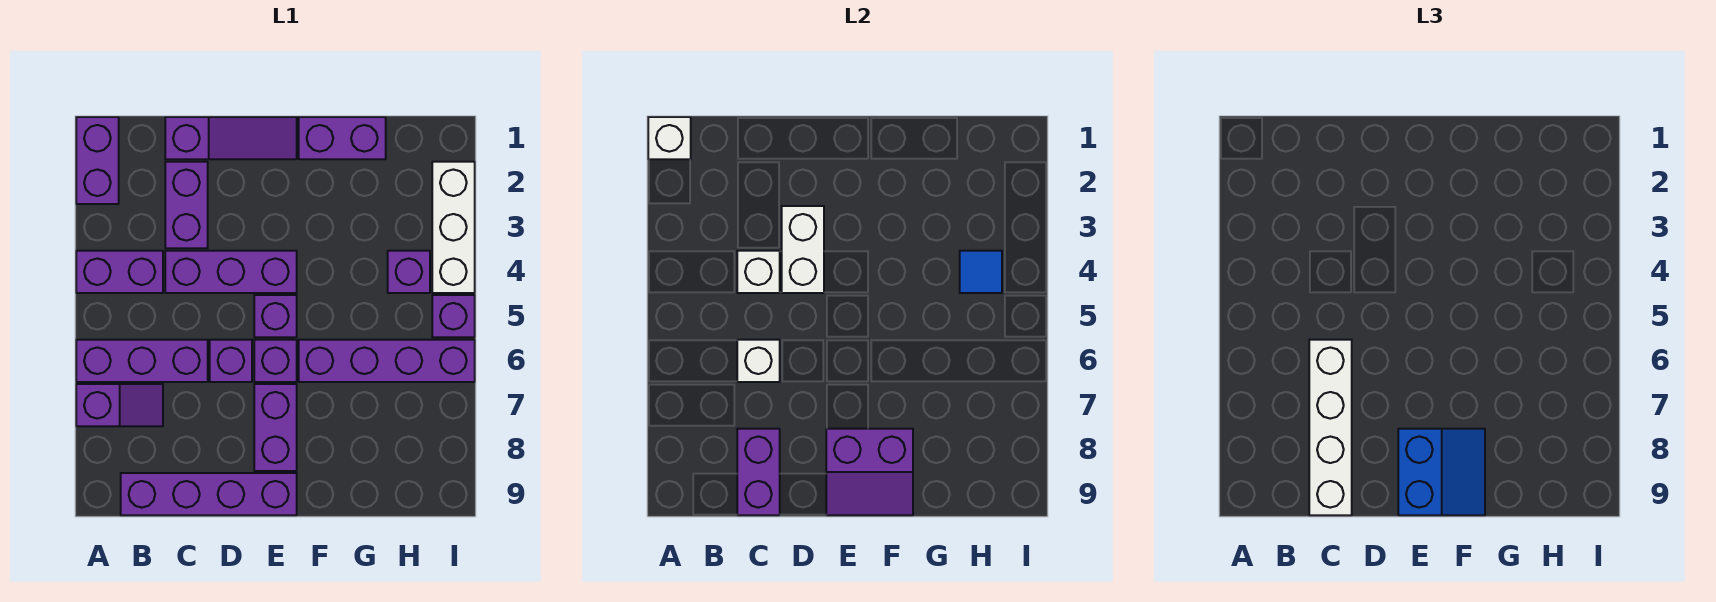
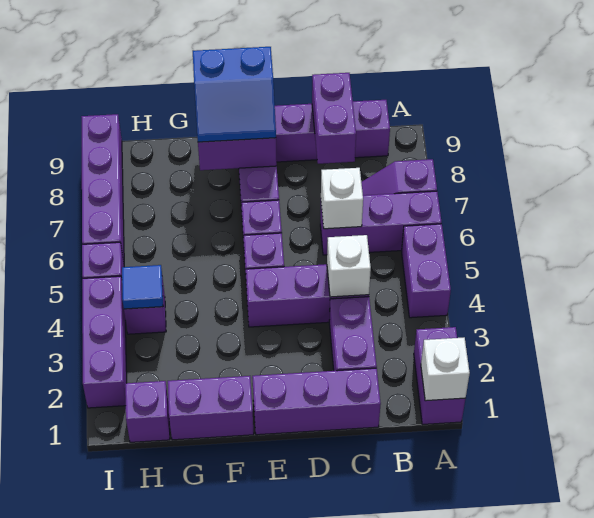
purple 1x2 brick [76,251,163,293] -> purple 1x2 brick turned to [402,224,451,318]
purple 1x3 slope [165,117,297,159] -> purple 1x3 brick [252,368,381,435]
white 1x4 brick [1309,340,1352,515] -> none
white 1x2 brick [782,206,824,293] -> none
purple 1x1 brick [210,340,252,382] -> purple 1x1 brick moved to [125,381,170,442]
blue 2x2 slope [1398,429,1485,515] -> blue 2x2 slope turned to [193,47,276,142]
purple 1x4 brick [299,340,475,382] -> purple 1x4 brick turned to [81,114,124,261]
white 1x3 brick [432,162,475,293] -> purple 1x3 brick [82,276,127,408]

